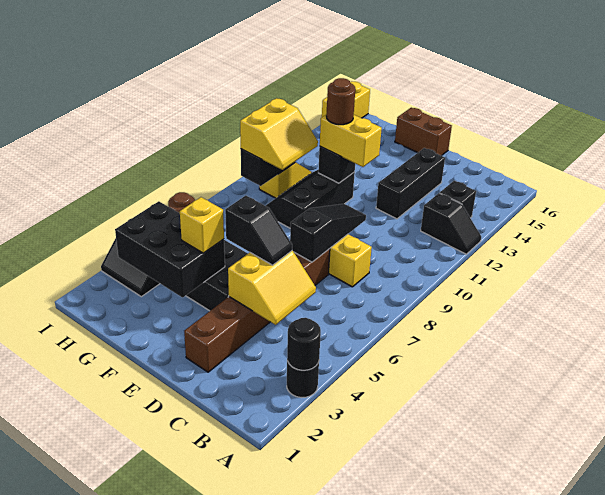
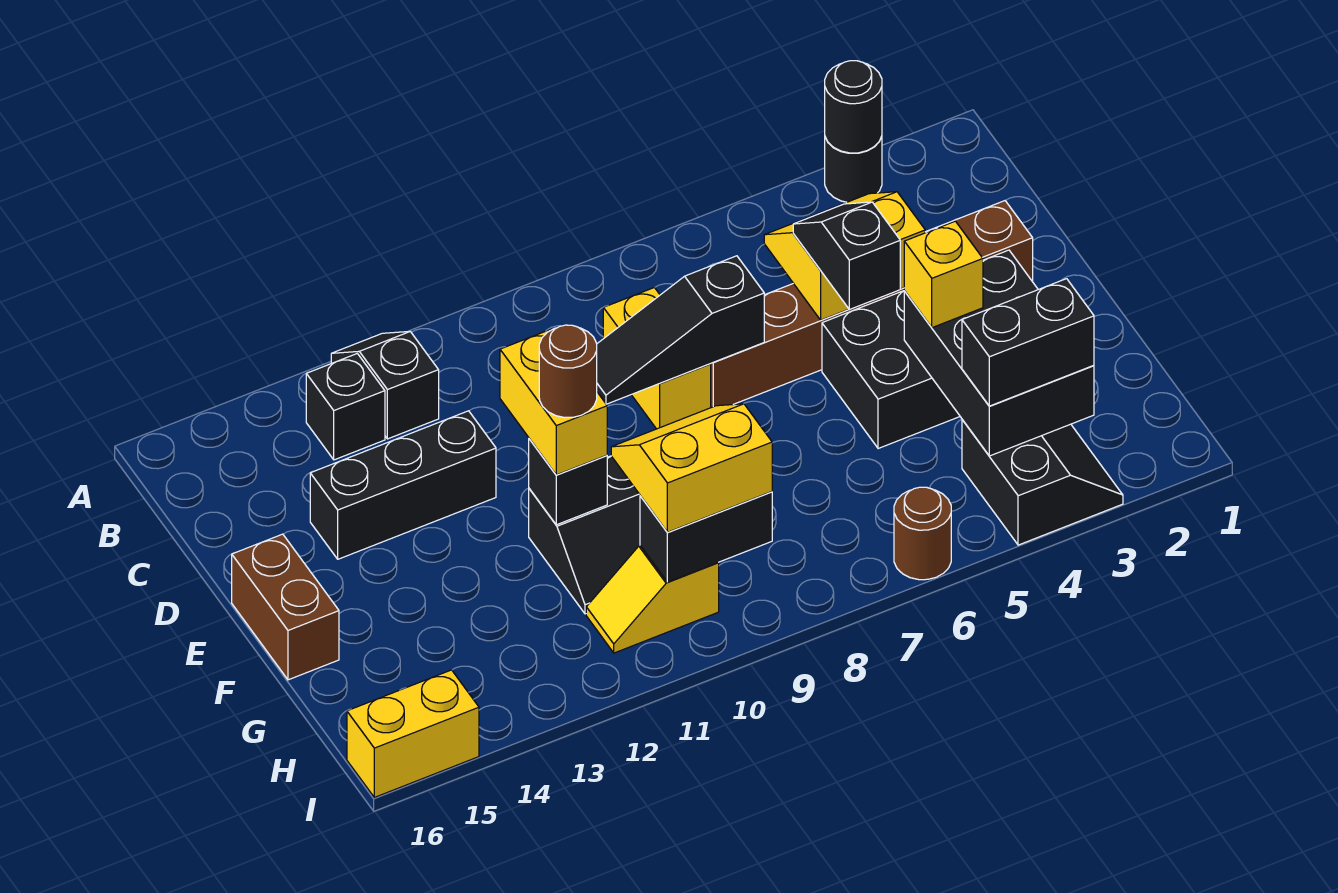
none -> black 1x2 brick [962,279,1094,406]

